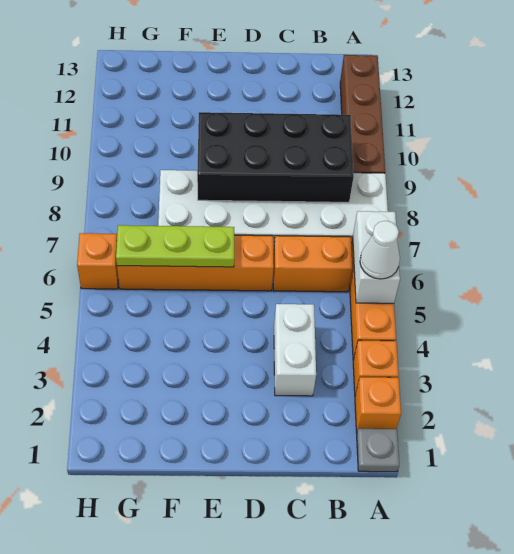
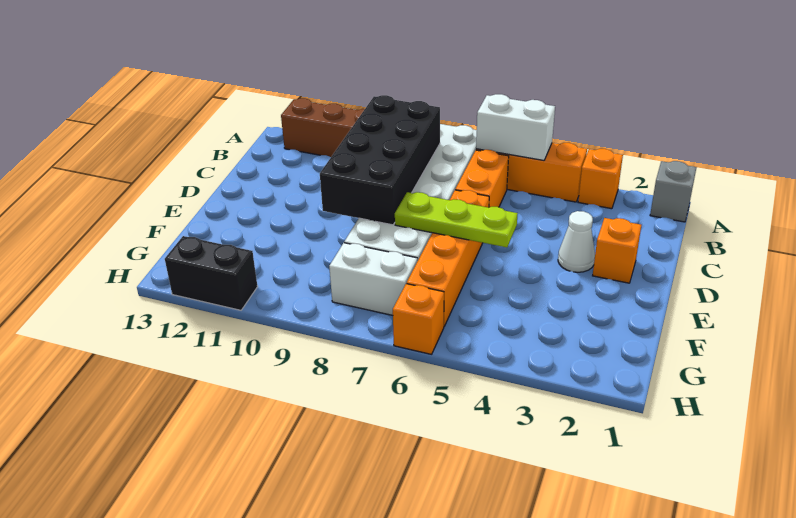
grey 1x1 plate [357,429,399,472] -> grey 1x1 brick [650,161,696,222]
orange 1x1 brick [355,377,401,433] -> orange 1x1 brick moved to [593,218,641,283]
white 1x1 cone [360,221,400,279] -> white 1x1 cone moved to [558,211,595,272]
white 1x2 brick [274,304,316,396] -> white 1x2 brick moved to [329,243,417,315]
lime 1x3 plate [116,225,234,267] -> lime 1x3 plate turned to [395,192,518,247]
none -> black 1x2 brick [165,236,258,310]

